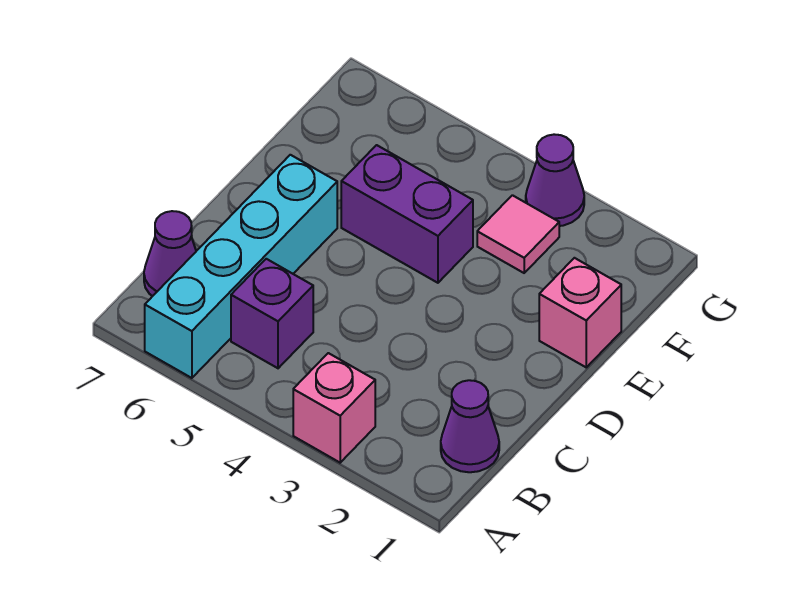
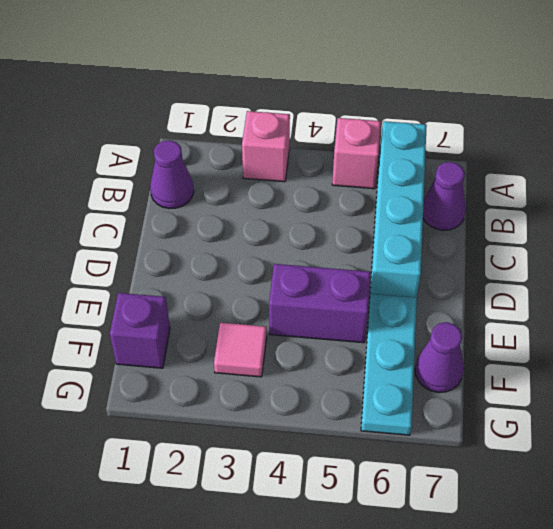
purple 1x1 brick [231,259,313,368] -> purple 1x1 brick moved to [110,293,170,368]
pink 1x1 brick [539,258,621,367] -> pink 1x1 brick moved to [332,118,381,189]
none -> cyan 1x3 plate [361,294,417,435]
purple 1x1 cone [526,134,584,226] -> purple 1x1 cone moved to [415,322,464,392]

